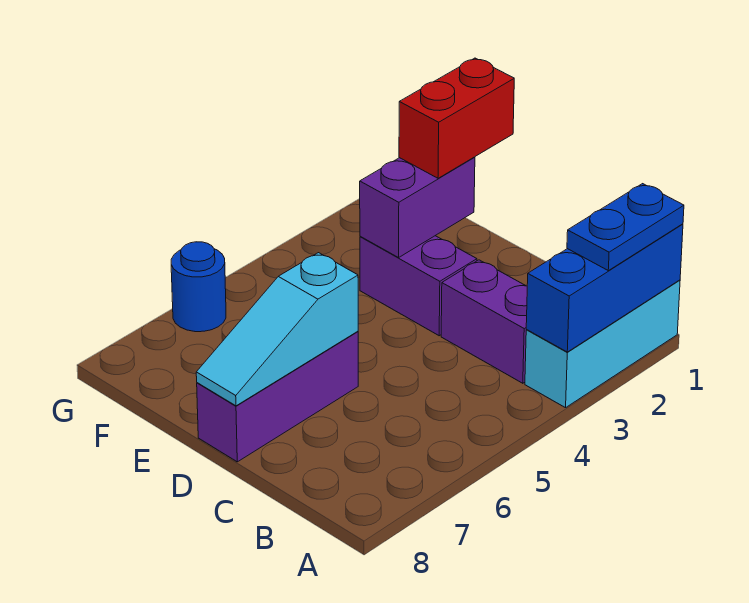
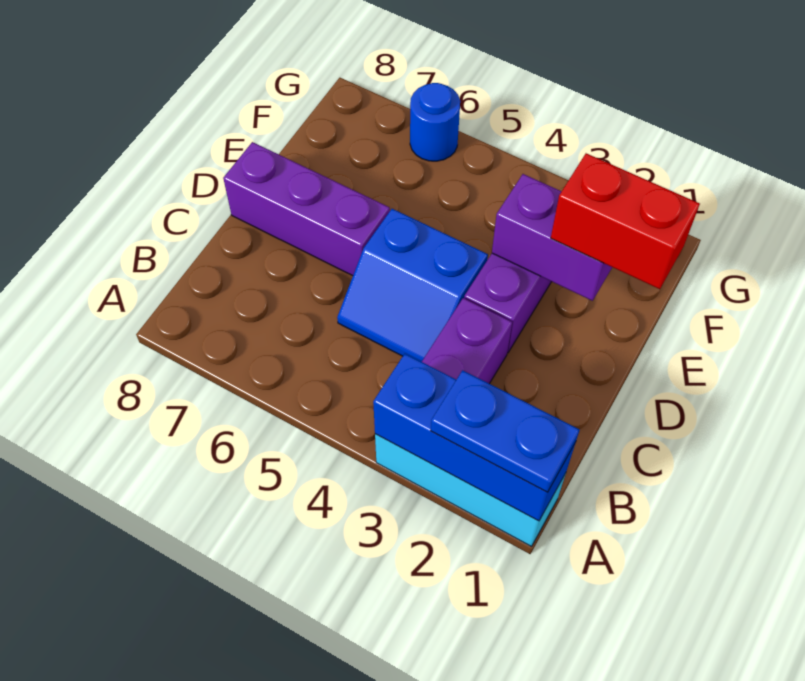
none -> blue 2x2 slope [337,209,488,362]
cyan 1x3 slope [196,253,358,406] -> none

